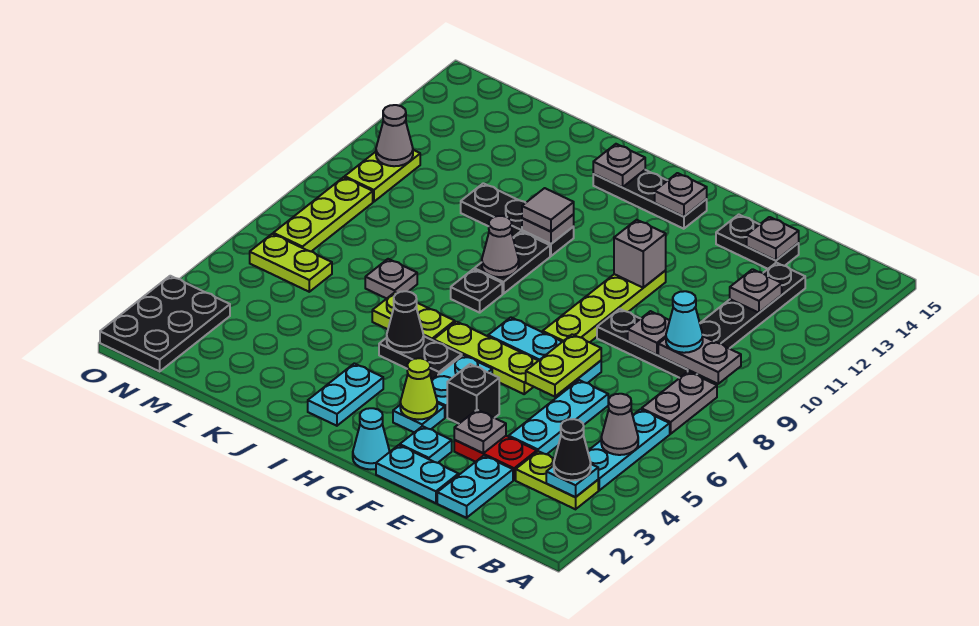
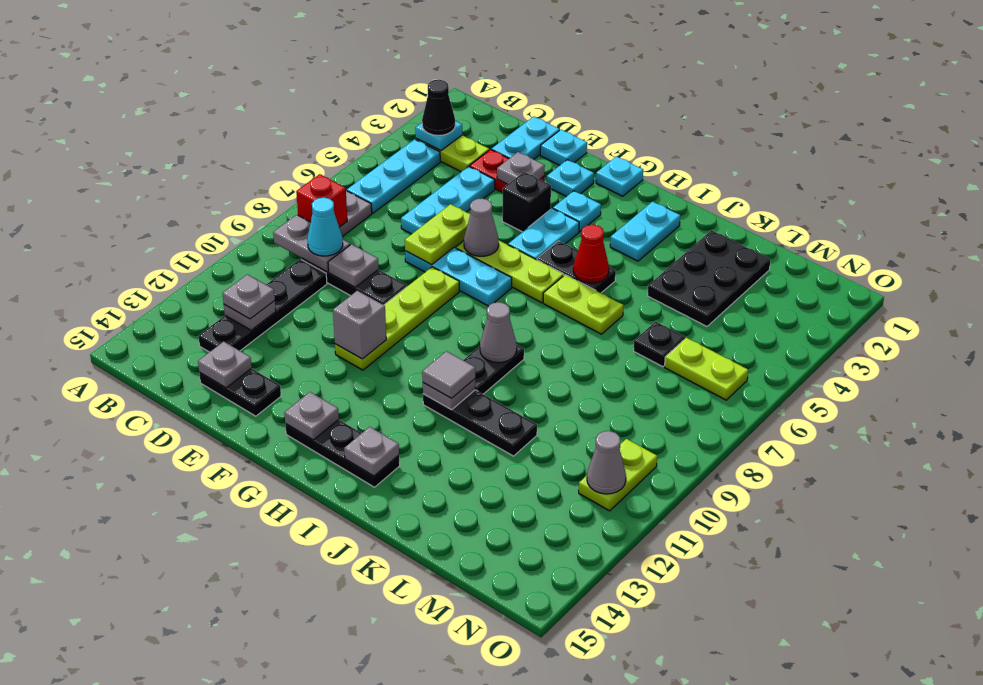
grey 1x1 cone [601,394,638,455] -> grey 1x1 cone moved to [464,198,499,256]
none -> red 1x1 brick [296,174,347,227]
cyan 1x2 plate [376,445,459,503] -> cyan 1x1 plate [540,130,587,165]
cyan 1x1 cone [353,408,390,469] -> cyan 1x1 plate [596,156,643,196]
lime 1x1 cone [400,358,437,420] -> none
black 1x1 cone [387,291,424,353] -> red 1x1 cone [573,225,609,283]
black 1x1 plate [451,269,502,313] -> black 1x1 plate moved to [634,322,685,367]
grey 1x1 plate [365,259,417,299] -> grey 1x1 plate moved to [223,275,275,319]
black 2x3 plate [100,276,230,371] -> black 2x3 plate moved to [648,230,770,326]
lime 1x3 plate [273,177,373,252] -> none

